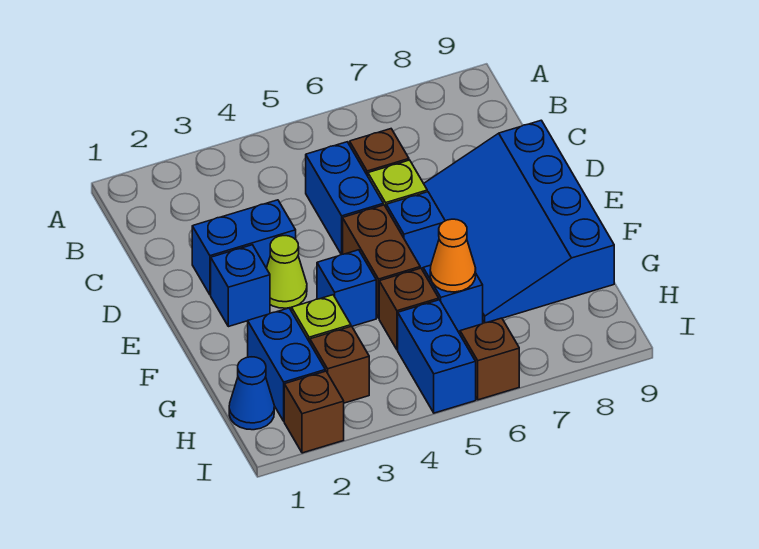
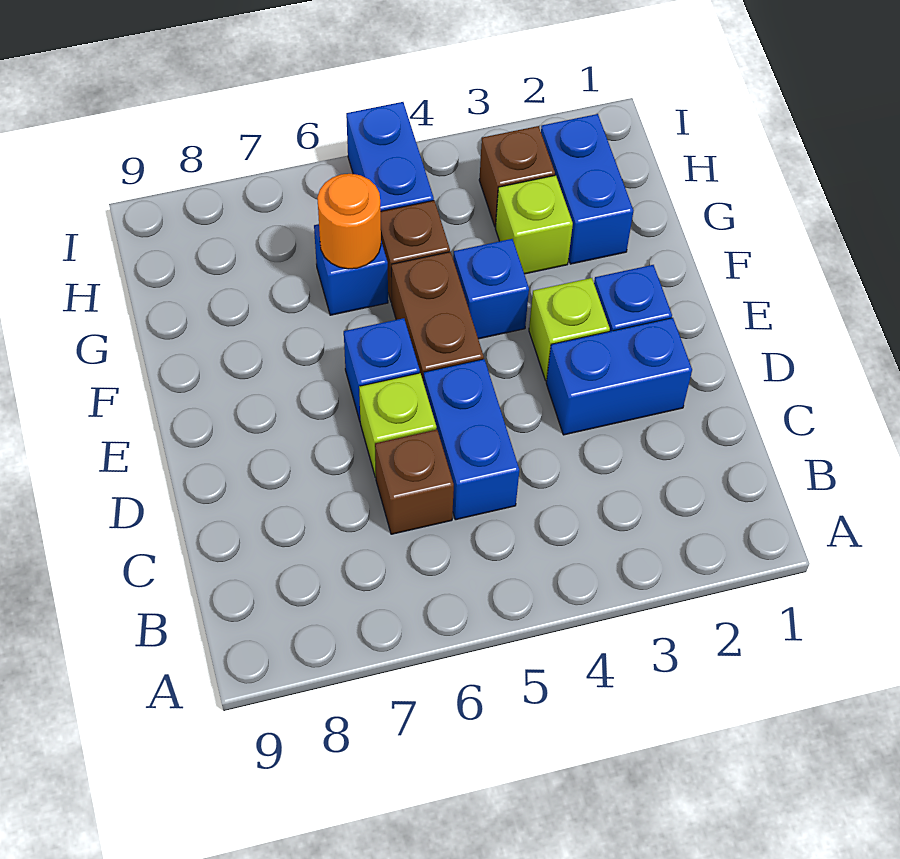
blue 3x4 slope [424,120,614,323] -> none
lime 1x1 cone [266,236,307,308] -> lime 1x1 brick [529,278,610,381]
orange 1x1 cone [430,219,476,292] -> orange 1x1 round brick [317,174,381,269]
blue 1x1 cone [229,357,274,430] -> none
brown 1x1 brick [284,371,344,453] -> none
brown 1x1 brick [460,318,519,400] -> none

